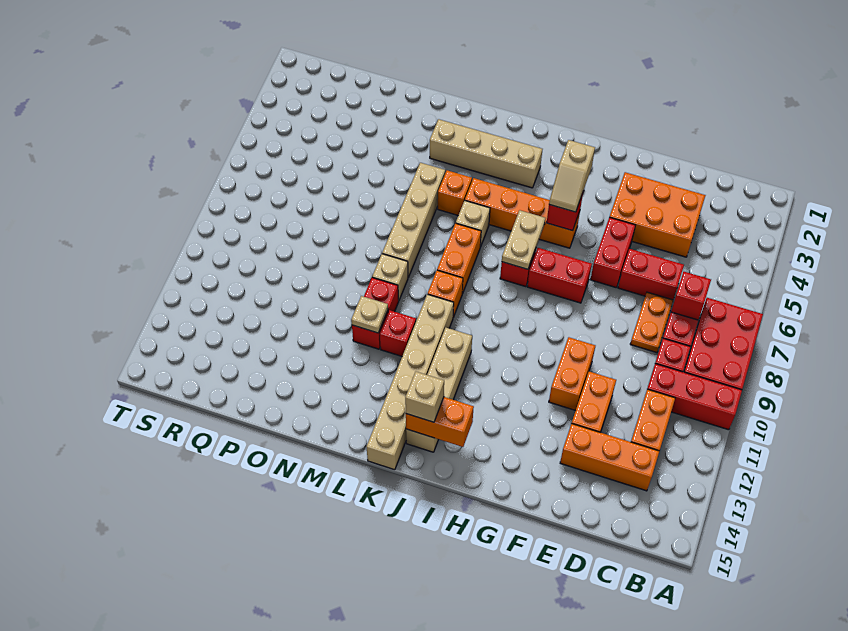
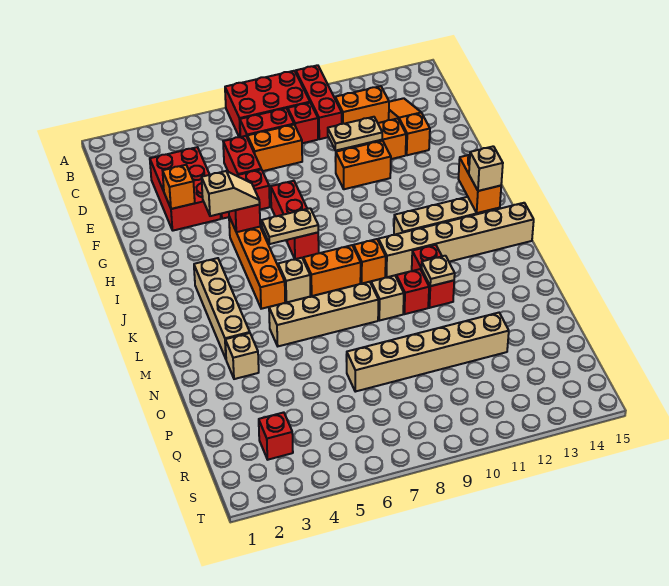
red 1x1 brick [671,272,711,320] -> red 1x1 brick moved to [259,412,293,460]
orange 1x3 brick [560,424,659,491] -> orange 1x3 slope [389,98,430,155]
orange 2x3 brick [610,172,706,257] -> red 2x3 brick [150,147,221,231]
orange 1x2 plate [630,292,673,353] -> orange 1x2 brick [247,125,302,171]
none -> tan 1x2 plate [328,117,382,151]
orange 1x1 brick [438,170,472,215] -> orange 1x1 brick moved to [163,165,195,209]
none -> tan 1x1 brick [225,333,259,379]
none -> tan 1x6 brick [347,313,509,392]

